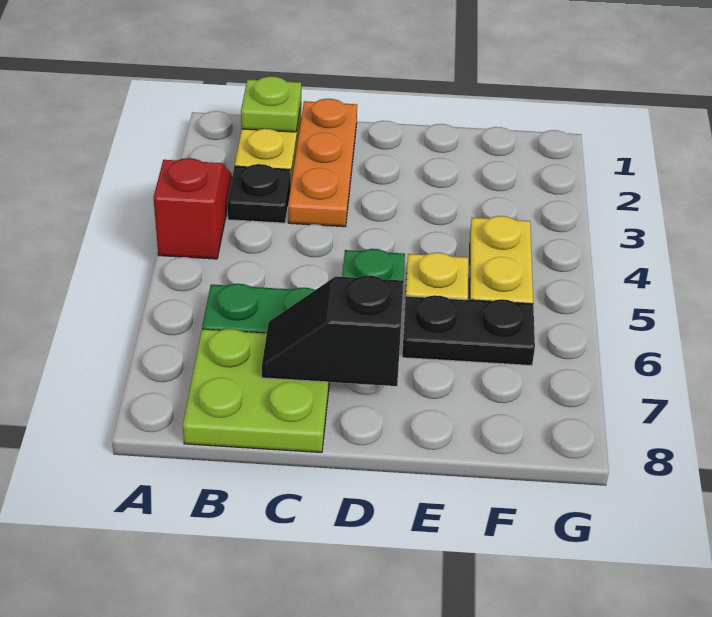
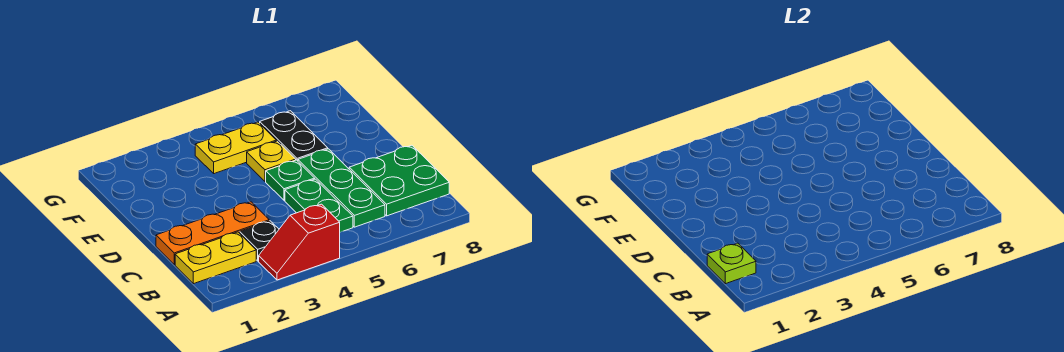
none -> green 1x2 plate [285,179,353,232]
lime 2x2 plate [183,329,329,453] -> green 2x2 plate [349,145,449,216]
black 1x2 slope [262,276,404,386] -> none

